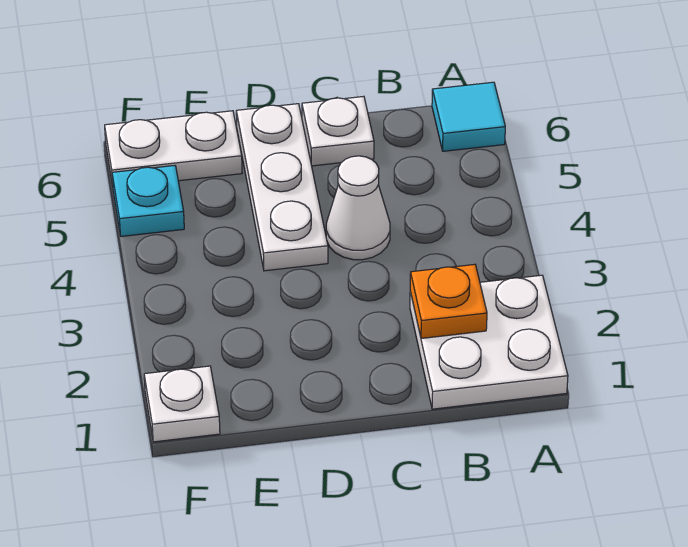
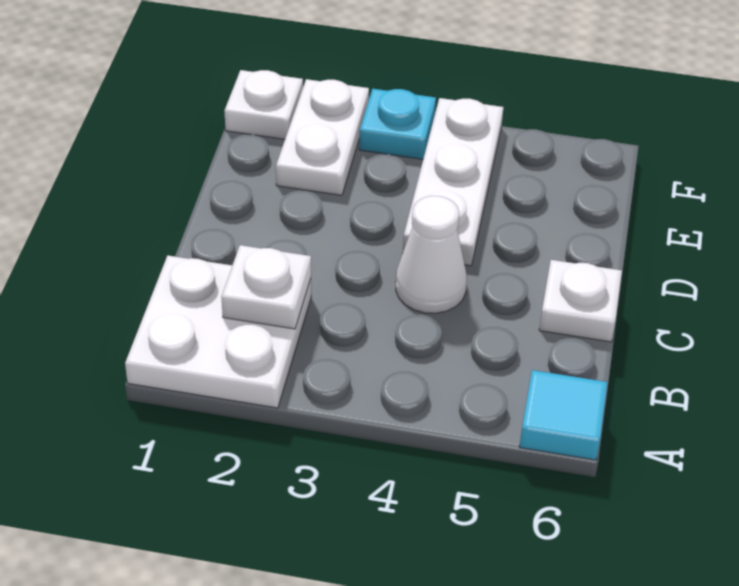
orange 1x1 plate [410,264,487,339] -> white 1x1 plate [222,245,311,329]
white 1x3 plate [236,104,328,271] -> white 1x3 plate turned to [403,98,503,266]
white 1x2 plate [105,111,242,186] -> white 1x2 plate moved to [276,79,369,195]
cyan 1x1 plate [112,166,184,236] -> cyan 1x1 plate moved to [359,89,436,159]

